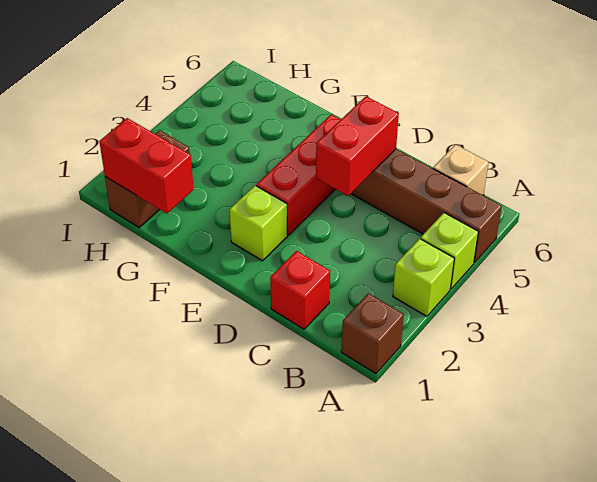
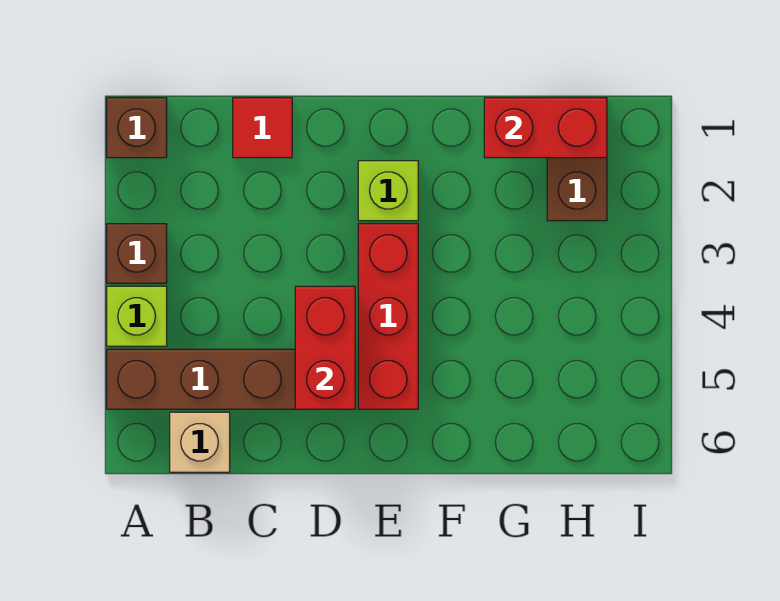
lime 1x1 brick [393,239,454,316] -> brown 1x1 brick [107,224,167,283]
red 1x1 brick [270,251,330,329] -> red 1x1 tile [233,98,292,158]

